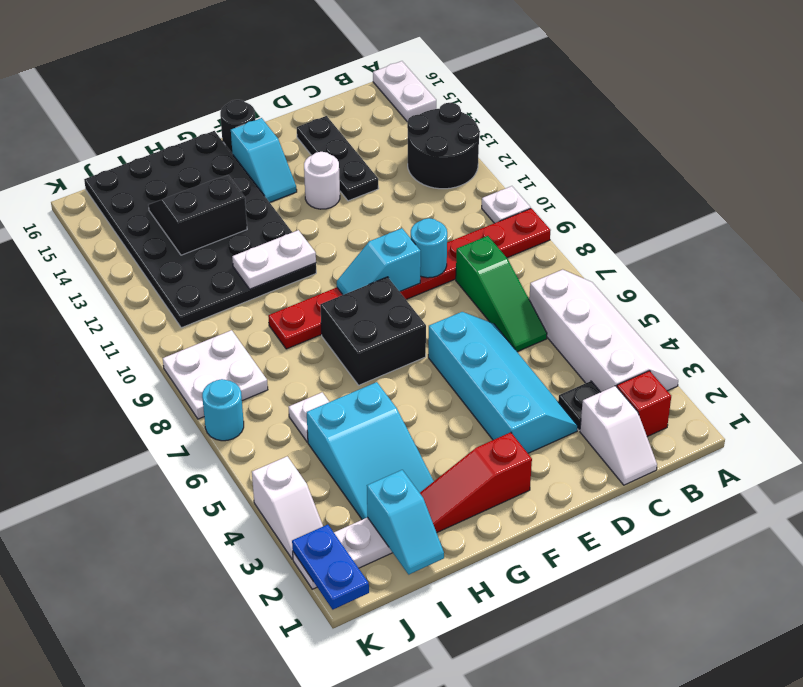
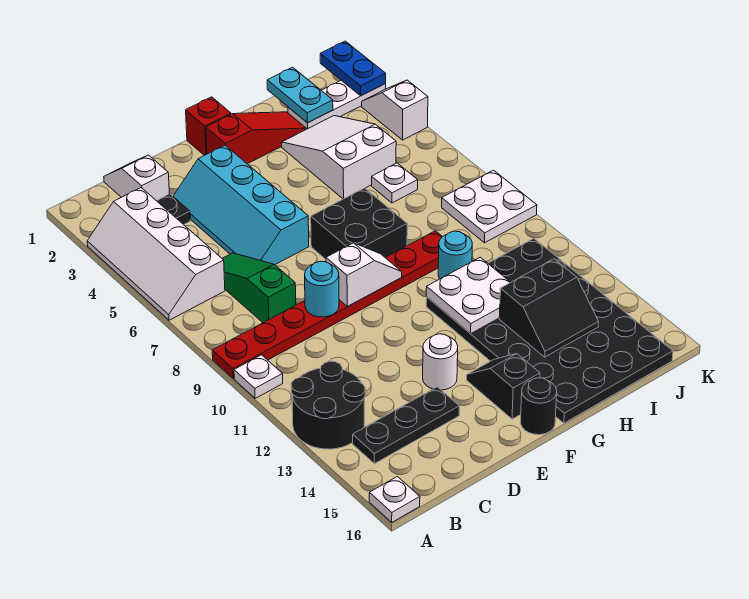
white 1x2 plate [373,61,436,121] -> white 1x1 plate [369,477,420,522]
red 1x1 brick [617,371,671,437] -> red 1x1 brick moved to [186,97,231,155]
black 1x3 plate [297,116,379,201] -> black 1x3 plate turned to [353,387,459,464]
cyan 1x2 slope [337,228,421,295] -> white 1x2 slope [326,243,402,307]
cyan 1x2 slope [231,118,297,202] -> black 1x2 slope [467,354,540,419]
white 1x2 plate [232,230,316,289] -> white 2x2 plate [426,257,511,334]
cyan 2x3 slope [307,382,434,520] -> white 2x3 slope [282,116,396,199]
cyan 1x2 slope [367,470,444,574] -> cyan 1x2 plate [267,67,333,123]
cyan 1x1 round brick [202,379,244,441] -> cyan 1x1 round brick moved to [438,231,472,279]

